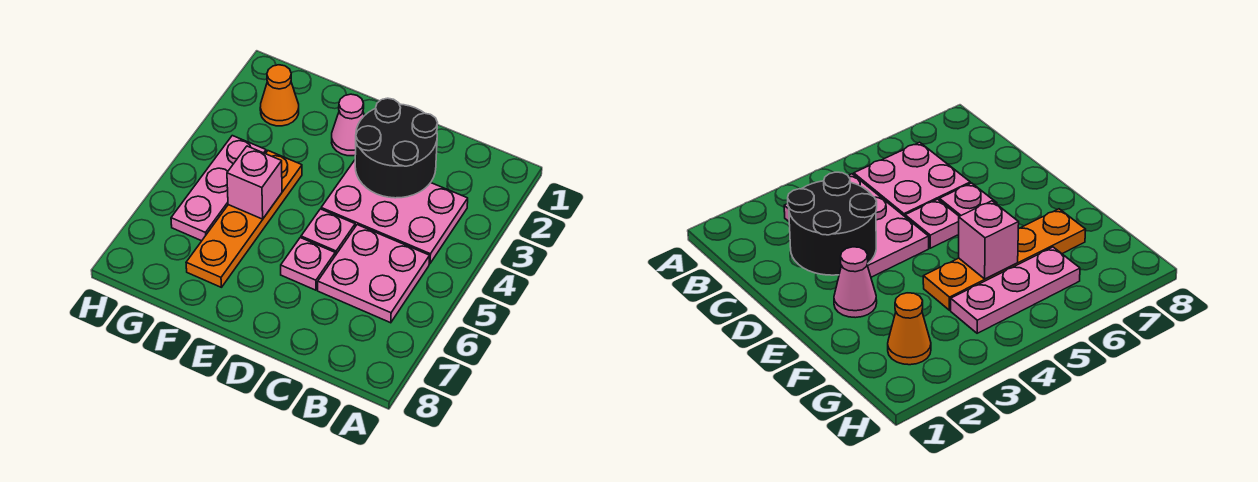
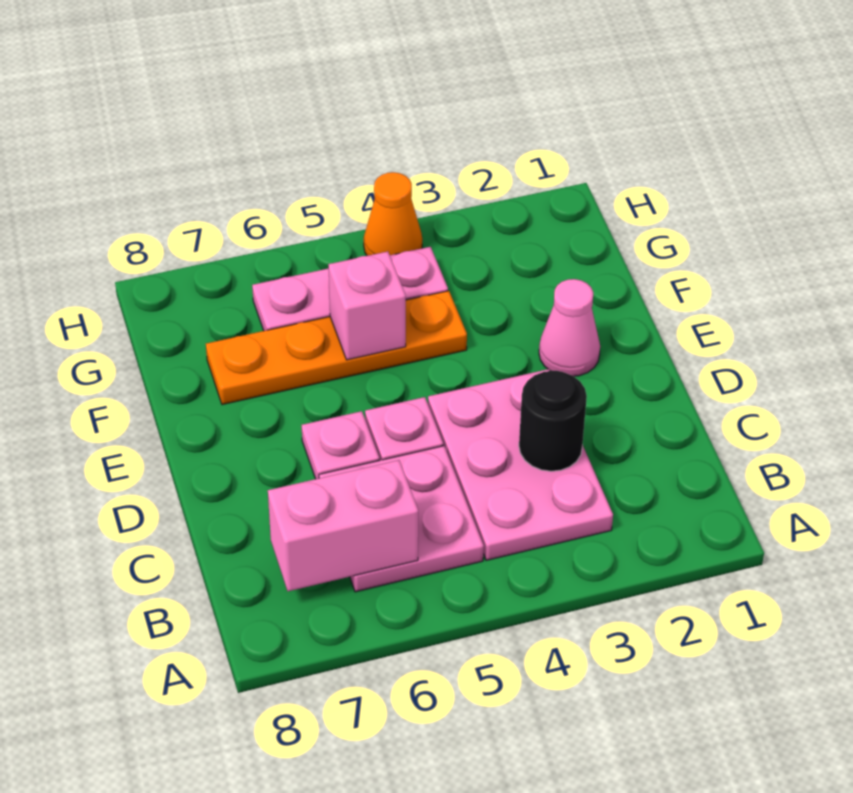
none -> pink 1x2 brick [268,460,418,591]
black 2x2 round brick [355,98,438,198] -> black 1x1 round brick [519,371,587,471]
orange 1x1 cone [260,65,299,126] -> orange 1x1 cone moved to [364,172,422,256]

